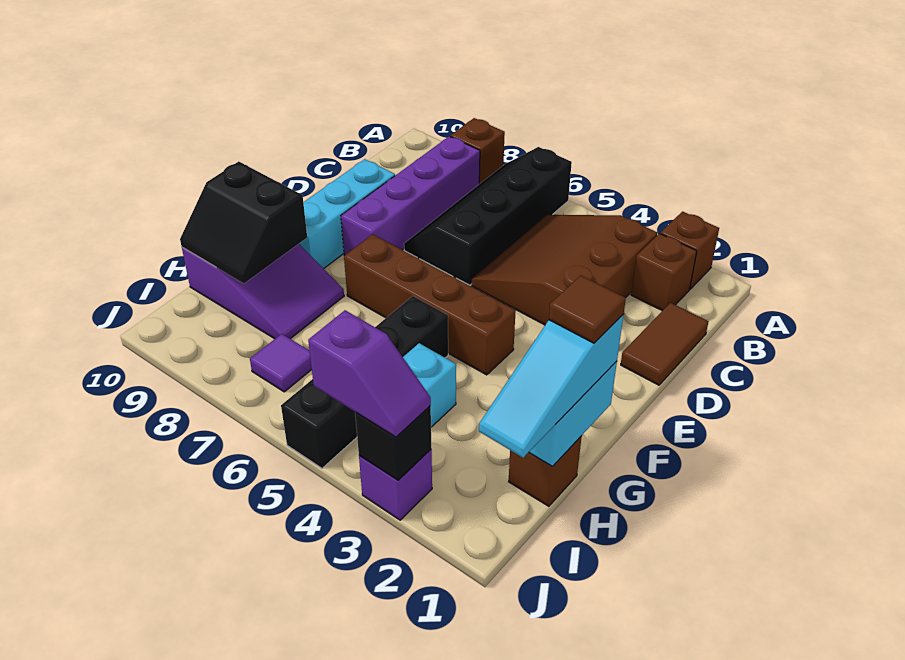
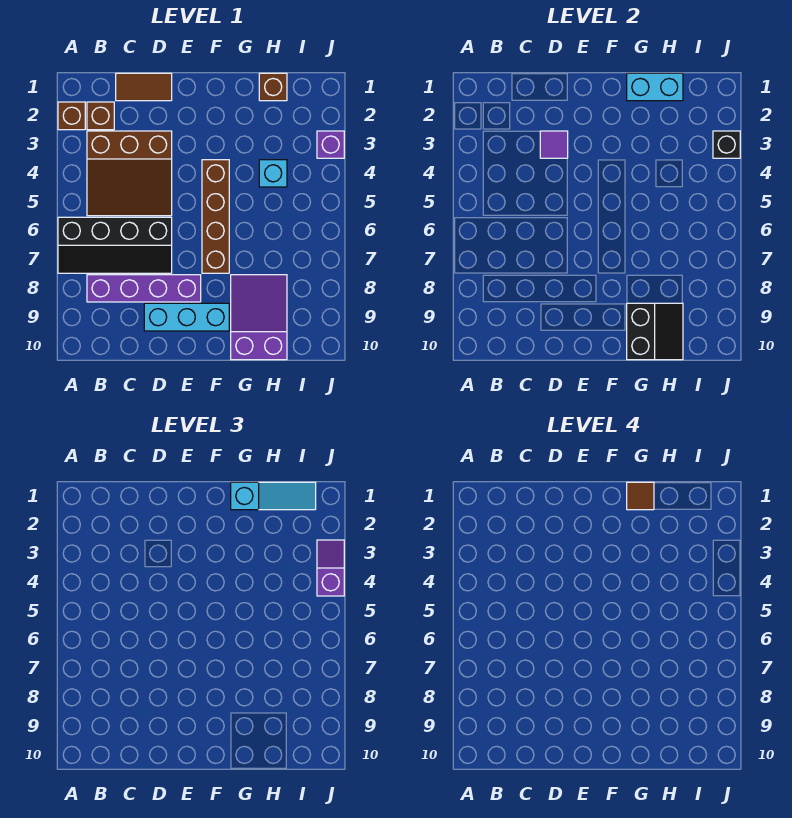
brown 1x1 brick [450,118,505,184] -> none
black 1x4 brick [281,296,448,468] -> none
purple 1x1 tile [250,334,312,392] -> purple 1x1 tile moved to [540,131,568,158]

